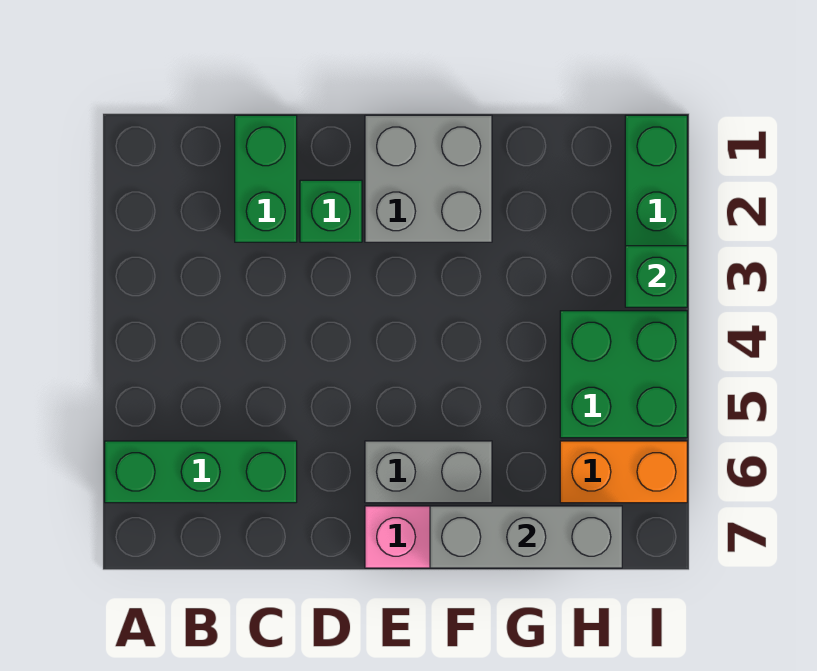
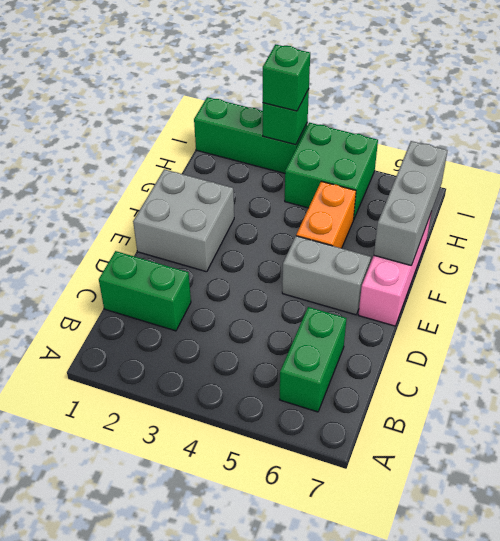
green 1x3 brick [105,441,297,503] -> green 1x2 brick [279,307,347,412]
green 1x1 brick [300,180,362,242] -> green 1x1 brick moved to [263,44,310,111]
grey 1x2 brick [365,441,492,503] -> grey 1x2 brick turned to [282,236,371,315]
orange 1x2 brick [560,441,687,503] -> orange 1x2 brick moved to [296,181,356,248]

